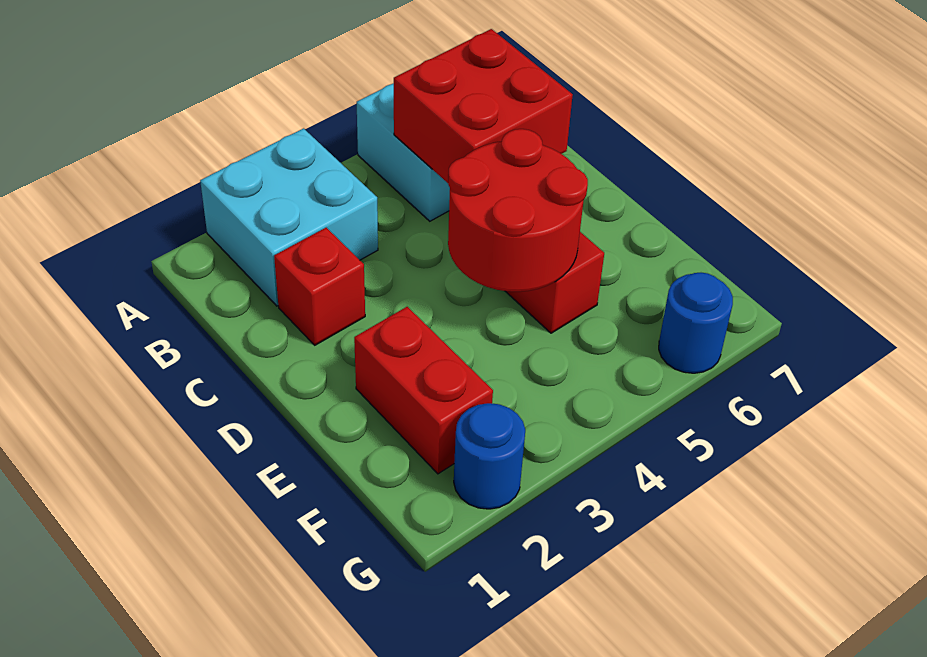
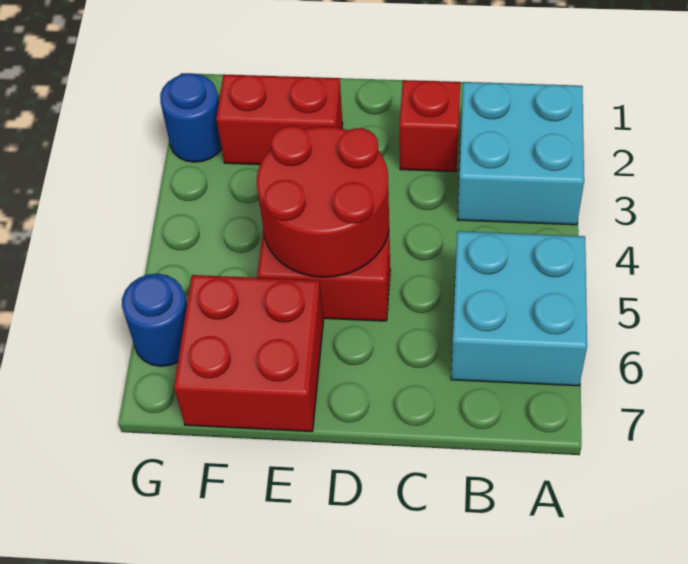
red 2x2 brick [394,29,573,183] -> red 2x2 brick moved to [174,275,323,432]

